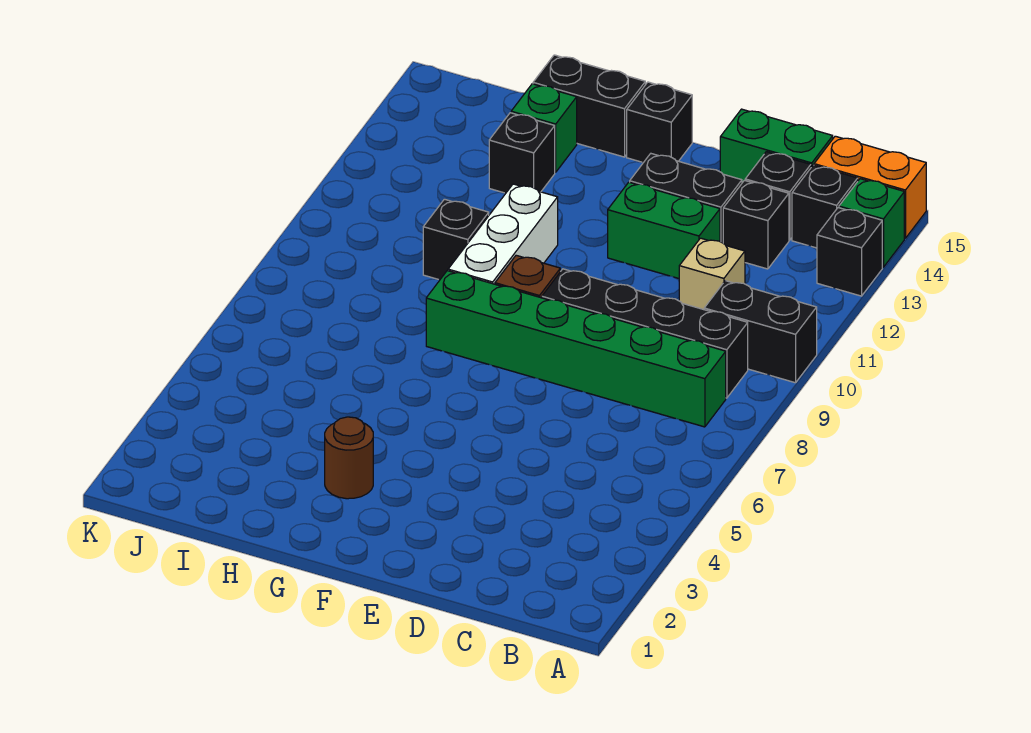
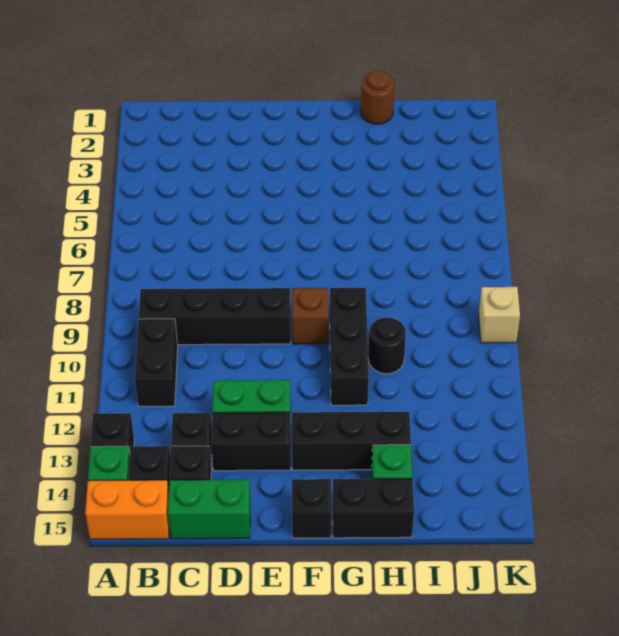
black 1x2 brick [704,281,817,383] -> black 1x2 brick turned to [135,319,178,406]
green 1x6 brick [426,271,726,427] -> none
tan 1x1 brick [679,238,745,310] -> tan 1x1 brick moved to [478,287,520,343]
brown 1x1 round brick [325,417,373,499] -> brown 1x1 round brick moved to [361,71,395,124]
white 1x3 brick [448,184,558,284] -> black 1x3 brick [330,288,369,405]
black 1x1 brick [423,199,489,280] -> black 1x1 round brick [368,318,406,374]
black 1x1 brick [489,113,555,193] -> black 1x3 brick [292,412,411,470]

